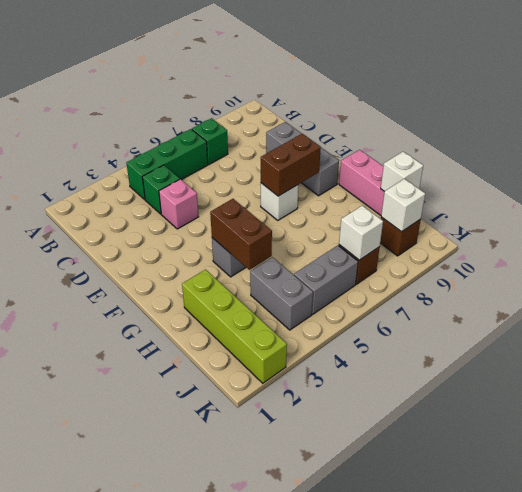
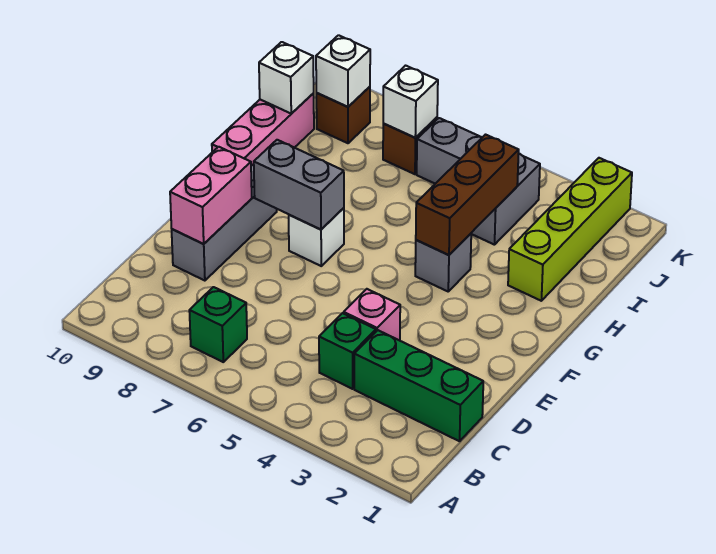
green 1x3 brick [126,129,208,199] -> green 1x3 brick moved to [354,330,483,441]
none -> pink 1x2 brick [170,147,252,244]
brown 1x2 brick [261,134,321,196] -> grey 1x2 brick [254,140,344,230]
brown 1x2 brick [210,199,272,270] -> brown 1x3 brick [416,135,519,255]

